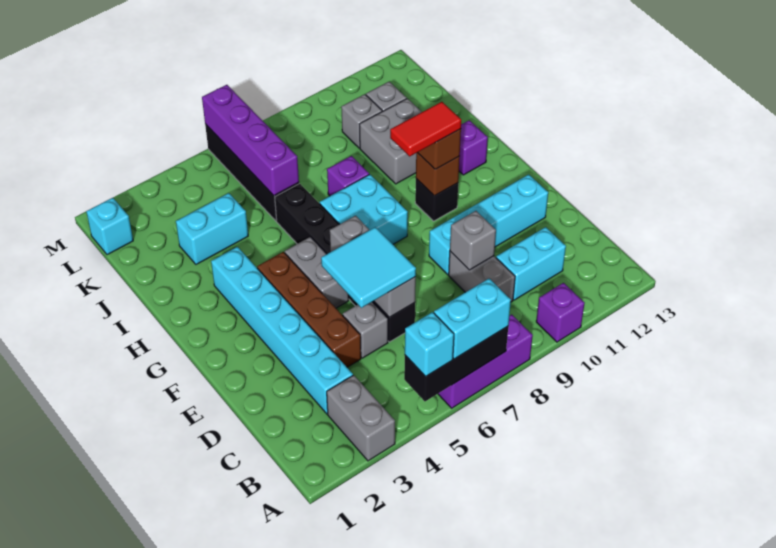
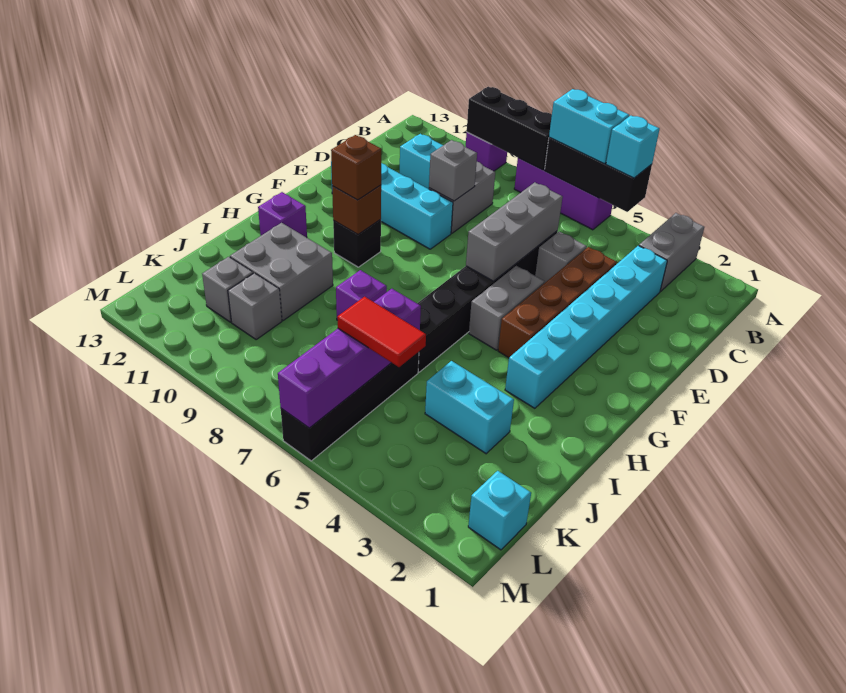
none -> black 1x3 brick [467,87,552,170]
cyan 2x2 tile [321,227,416,308] -> none
cyan 2x2 brick [320,174,408,244] -> none
red 1x2 tile [390,102,461,156] -> red 1x2 tile moved to [337,297,426,367]

